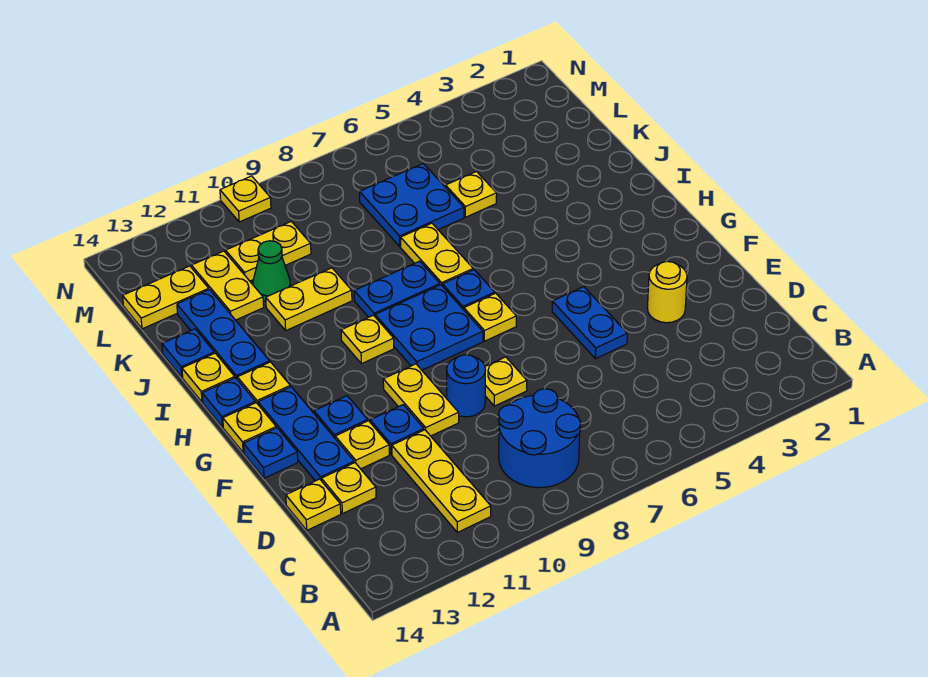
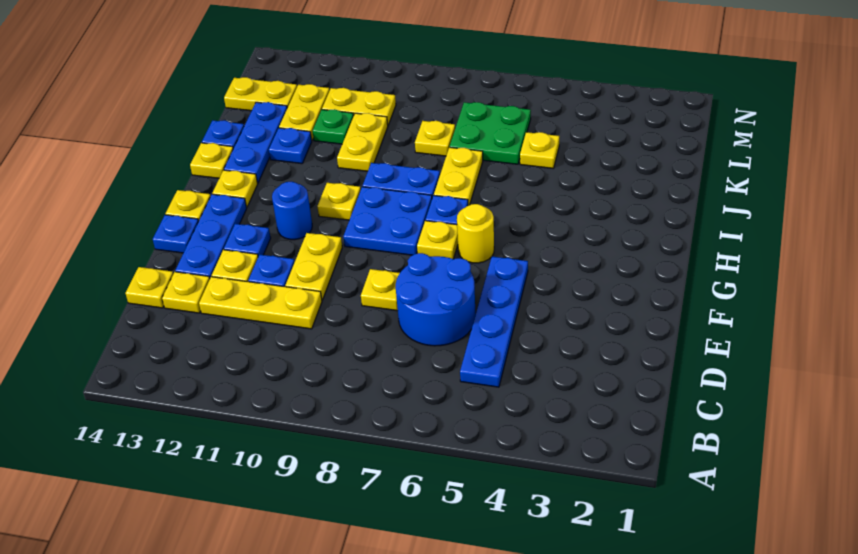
blue 2x2 round brick [498,389,581,488] -> blue 2x2 round brick moved to [396,253,476,346]
yellow 1x3 plate [392,430,491,532] -> yellow 1x3 plate turned to [199,277,322,329]
yellow 1x1 round brick [647,261,687,323] -> yellow 1x1 round brick moved to [457,204,494,263]
blue 1x2 plate [552,287,627,359] -> blue 1x4 plate [460,256,528,387]
blue 1x1 round brick [447,355,485,417] -> blue 1x1 round brick moved to [272,182,312,240]
blue 1x1 plate [202,378,255,427] -> blue 1x1 plate moved to [269,128,312,164]
yellow 1x2 plate [266,268,352,330] -> yellow 1x2 plate turned to [337,113,388,171]
blue 2x2 plate [359,164,464,246] -> green 2x2 plate [450,102,531,164]
green 1x1 cone [253,241,290,301] -> green 1x1 plate [313,109,354,144]
yellow 1x1 plate [220,176,271,222] -> yellow 1x1 plate moved to [415,121,455,156]

